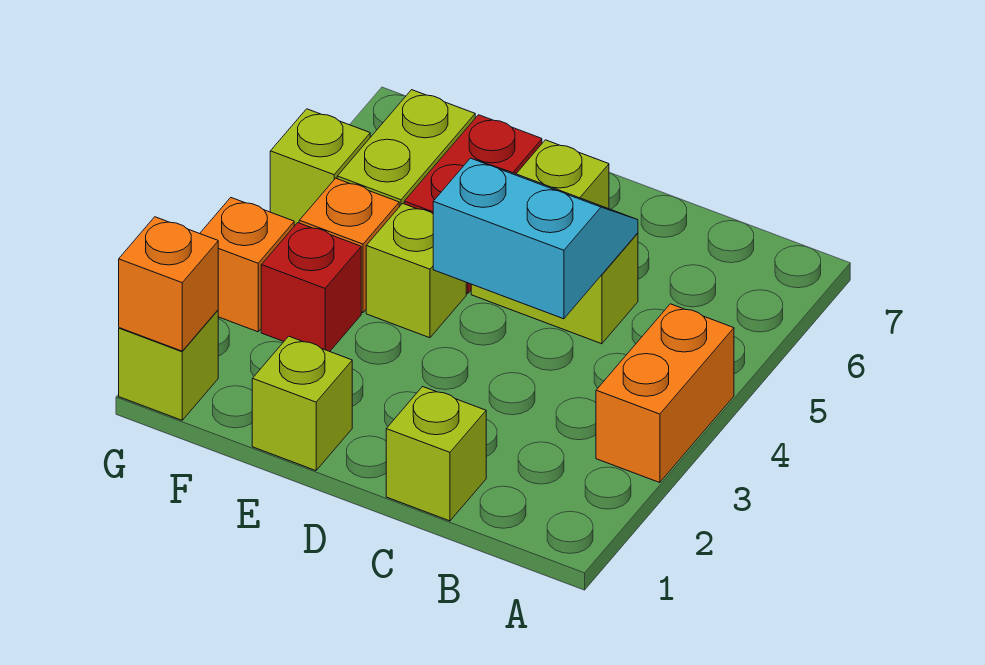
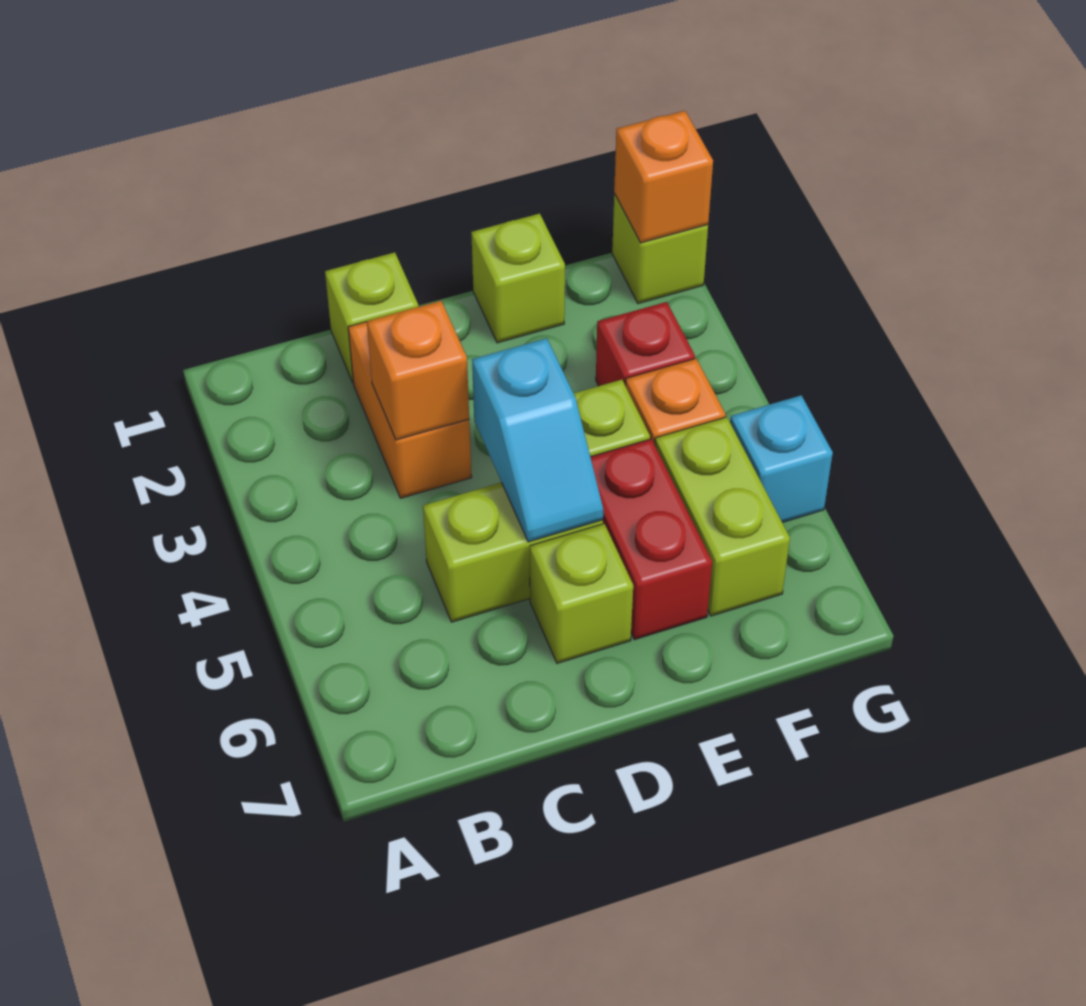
orange 1x2 brick [596,304,734,483] -> orange 1x2 brick moved to [348,322,472,498]
cyan 2x2 slope [433,158,638,319] -> cyan 1x2 slope [472,338,603,542]
orange 1x1 brick [200,198,294,332] -> orange 1x1 brick moved to [367,301,469,440]
lime 1x1 brick [270,109,370,226] -> cyan 1x1 brick [730,396,833,522]

